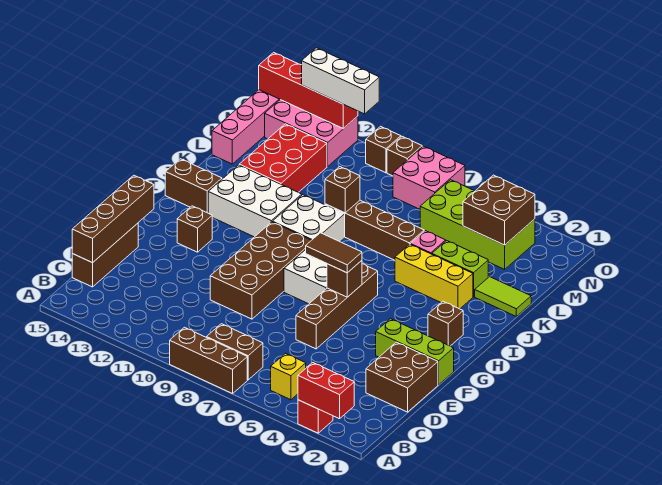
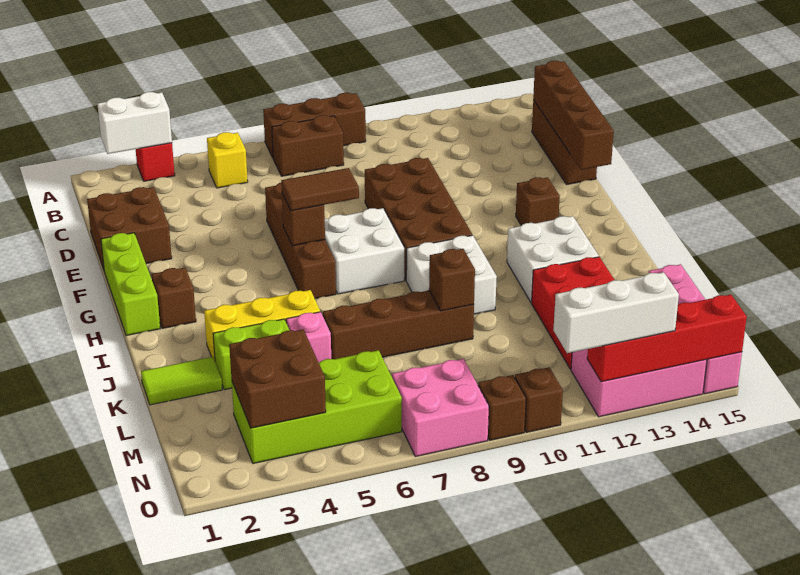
red 1x2 brick [298,363,354,419] -> white 1x2 brick [97,92,172,154]
lime 1x3 brick [376,319,454,385] -> lime 1x3 brick turned to [101,233,160,336]
white 2x3 brick [208,165,302,237] -> white 2x2 brick [507,216,599,303]
brown 1x2 brick [165,159,222,213] -> none

